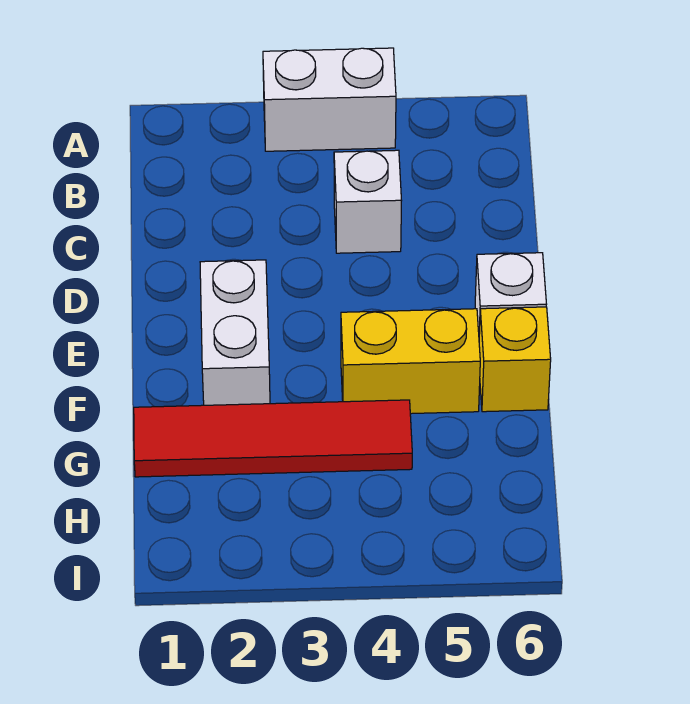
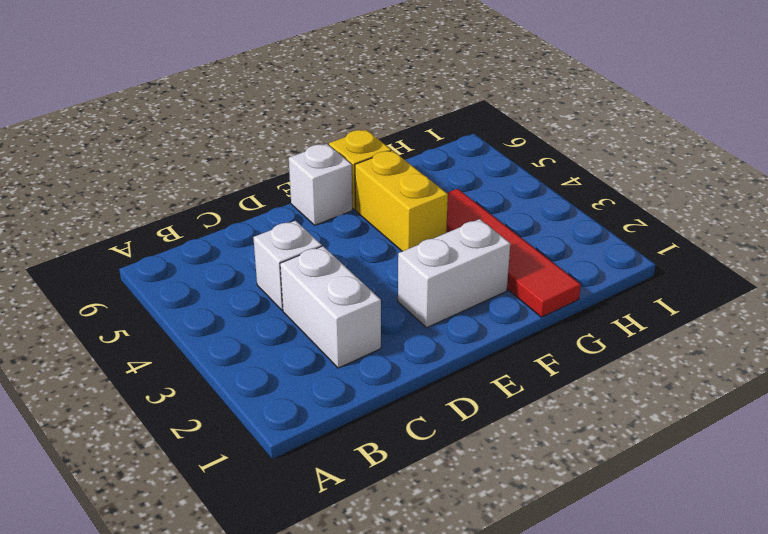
white 1x2 brick [263,48,396,151] -> white 1x2 brick moved to [280,246,381,368]

